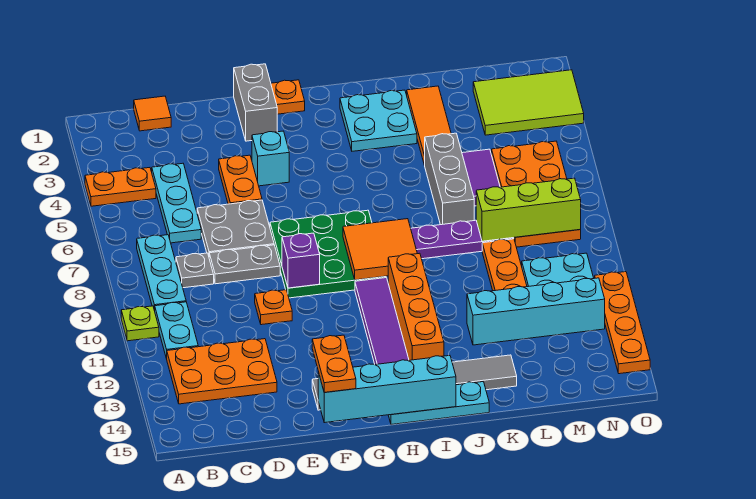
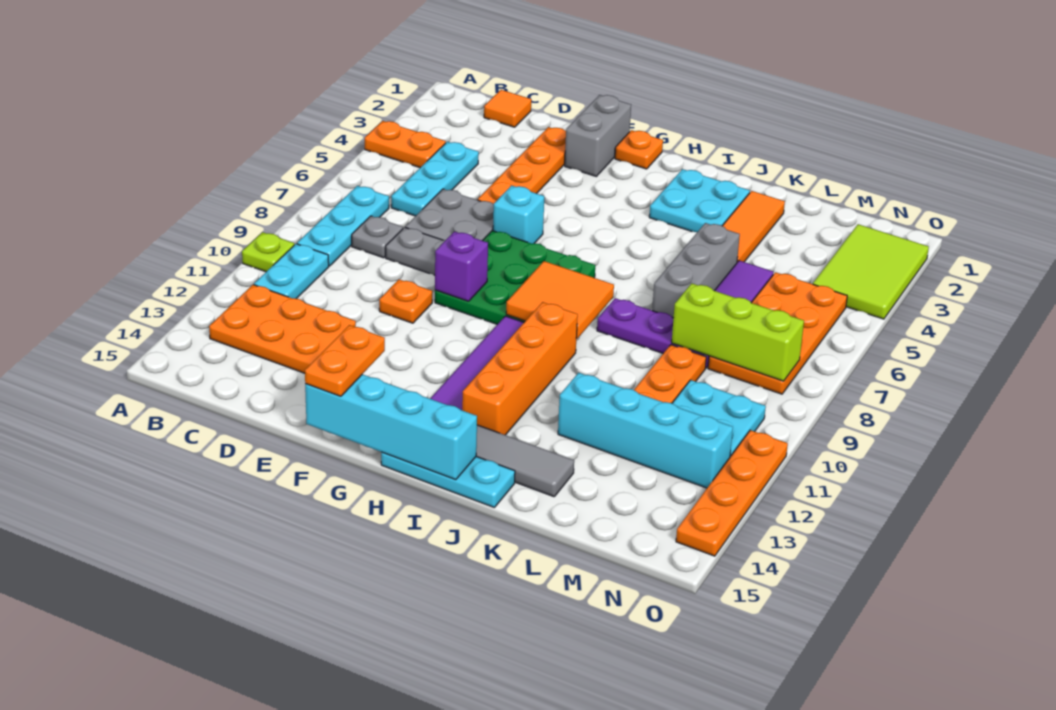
orange 1x2 plate [219,155,262,204] -> orange 1x4 plate [478,127,566,204]
cyan 1x1 brick [252,131,289,186] -> cyan 1x1 brick moved to [493,186,544,244]
lime 2x3 tile [473,70,584,135] -> lime 2x3 tile turned to [813,224,929,319]

